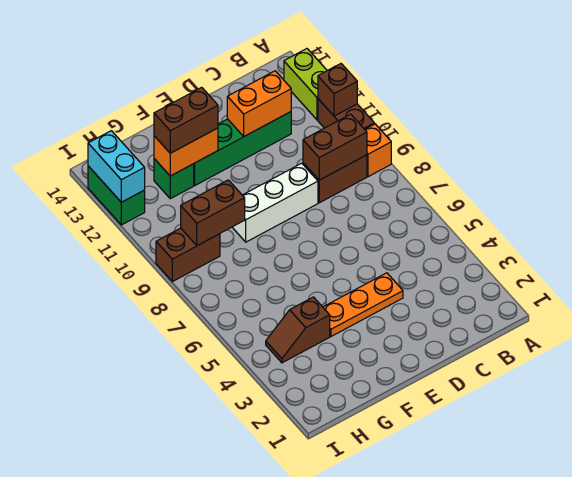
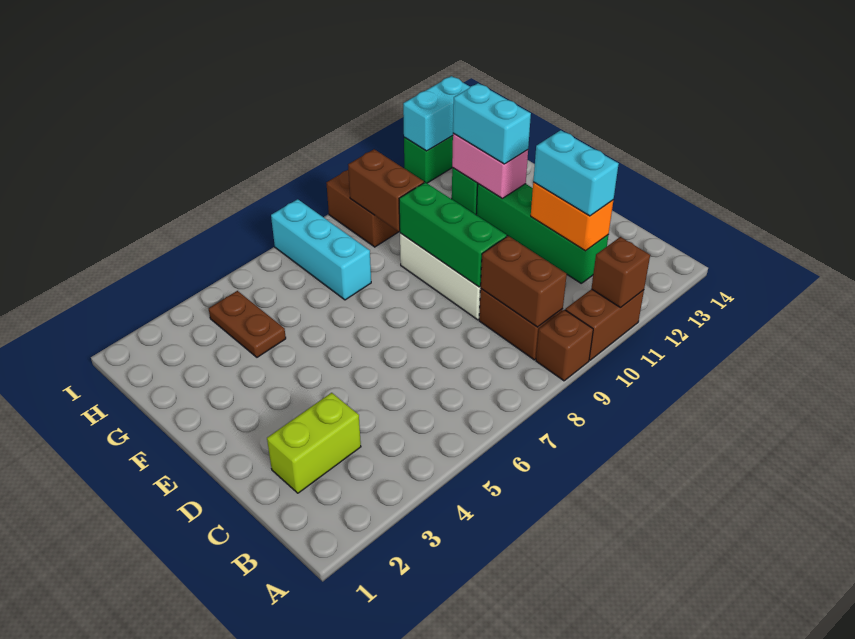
orange 1x1 brick [365,124,391,177] -> brown 1x1 brick [536,310,593,381]
lime 1x2 brick [284,49,327,120] -> lime 1x2 brick moved to [267,393,361,493]
none -> cyan 1x2 brick [533,130,619,216]
orange 1x3 plate [323,273,403,336] -> none
none -> green 1x3 brick [399,182,507,287]
orange 1x2 brick [154,128,218,176] -> pink 1x2 brick [452,133,528,198]
brown 1x2 brick [154,87,218,153] -> cyan 1x2 brick [453,83,531,164]
brown 1x2 slope [266,297,330,363] -> brown 1x2 plate [209,291,286,357]
none -> cyan 1x3 brick [271,199,371,300]

